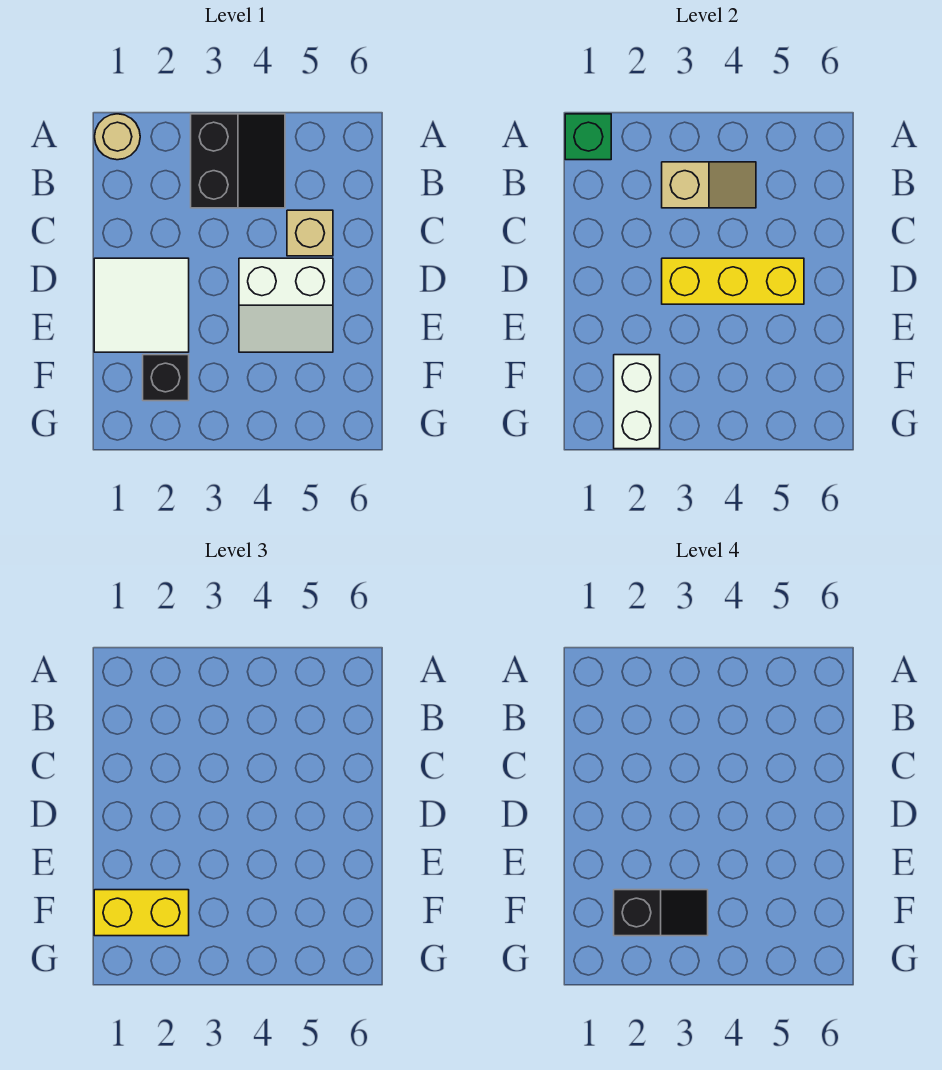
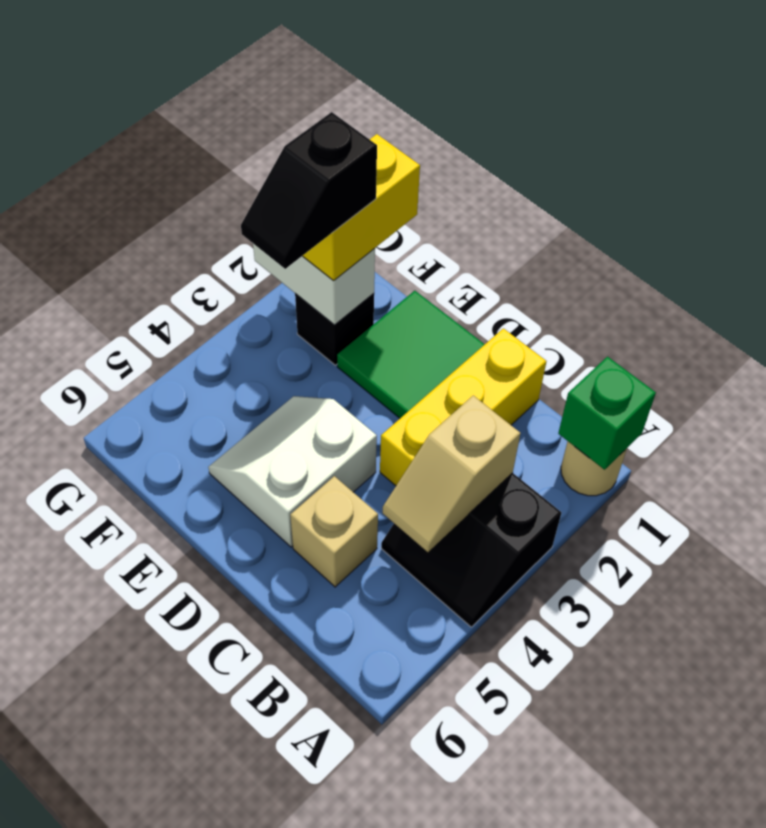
white 2x2 tile [94,258,189,352] -> green 2x2 tile [337,291,485,418]
yellow 1x3 brick [662,258,804,304] -> yellow 1x3 brick moved to [380,328,546,486]

